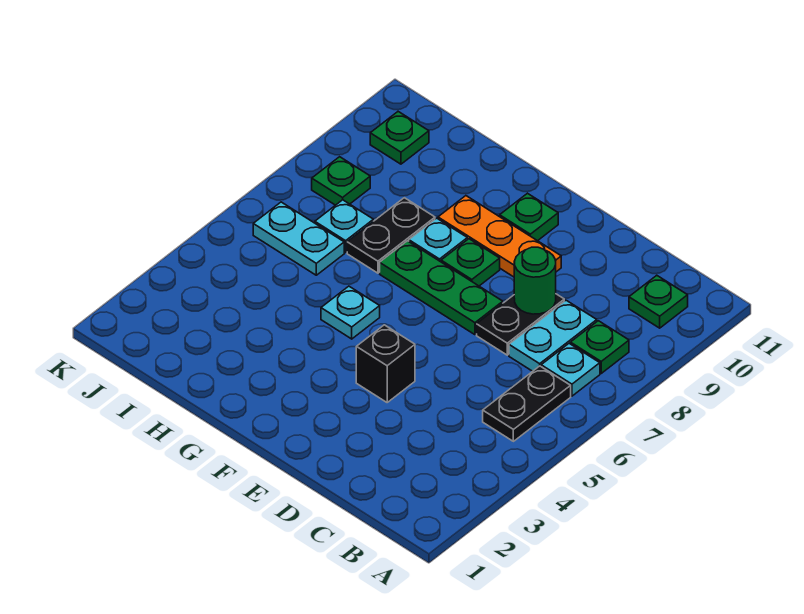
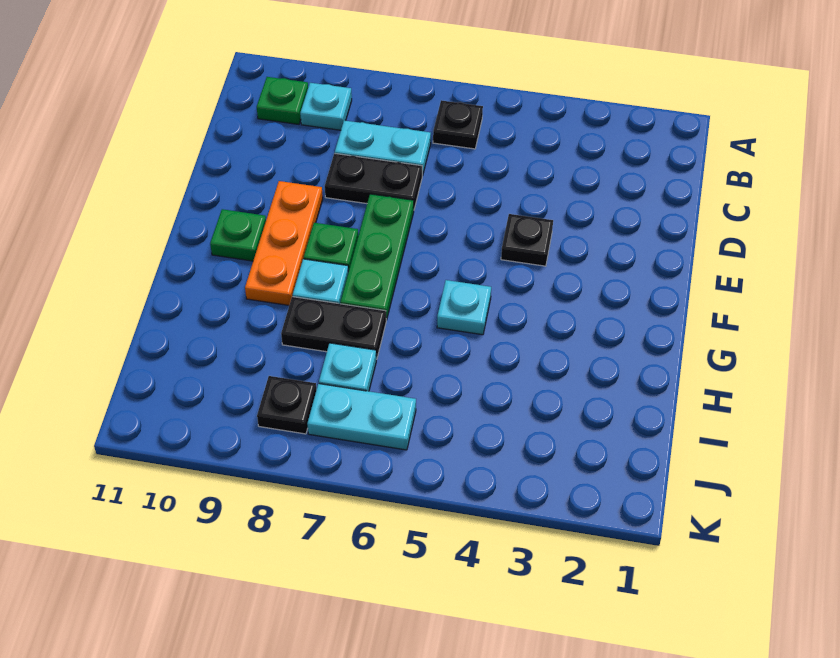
black 1x2 plate [483,366,571,441] -> black 1x1 plate [433,100,483,149]
cyan 1x1 plate [541,343,600,396] -> cyan 1x1 plate moved to [300,83,352,130]
green 1x1 plate [570,321,629,373] -> none
green 1x1 round brick [514,247,556,314] -> none
black 1x1 brick [356,325,415,402] -> black 1x1 plate [501,214,553,266]
cyan 1x2 plate [253,202,344,275] -> cyan 1x2 plate turned to [307,384,416,450]
green 1x1 plate [312,157,370,205] -> black 1x1 plate [257,376,316,434]
green 1x1 plate [370,112,429,164] -> none

